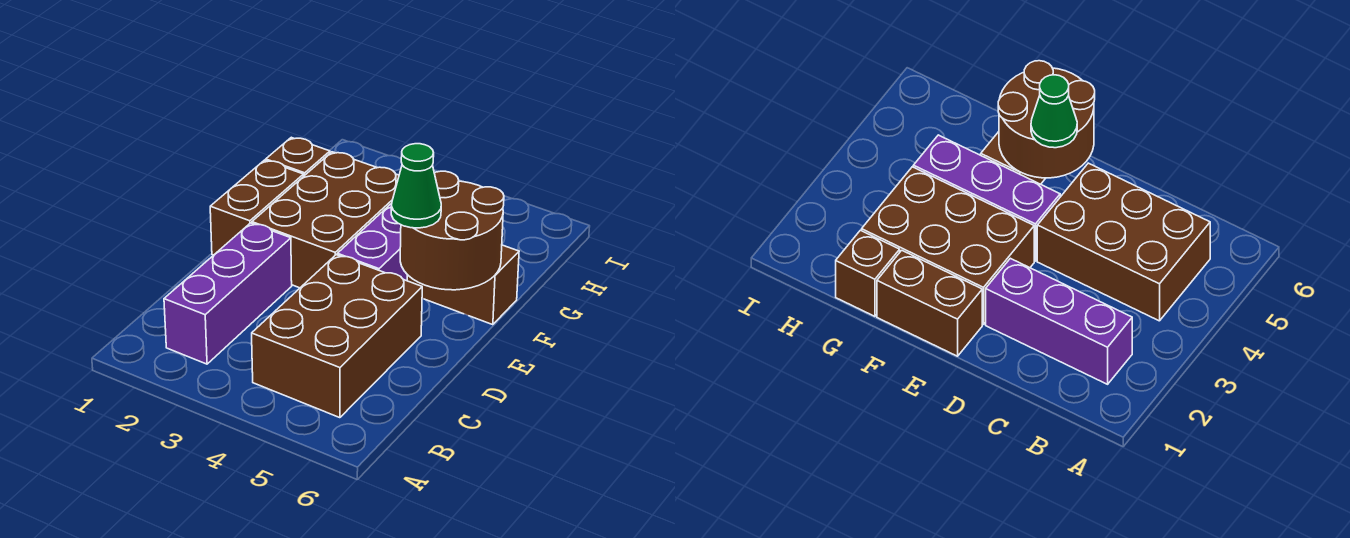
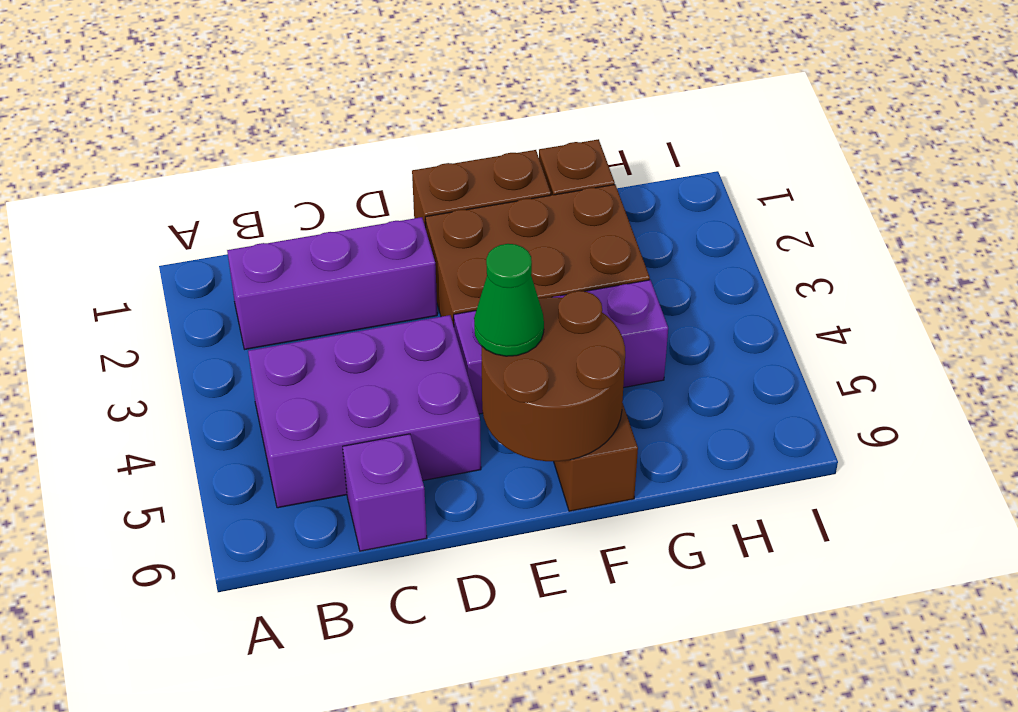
brown 2x3 brick [252,255,422,418] -> purple 2x3 brick [248,315,481,508]
none -> purple 1x1 brick [343,434,427,551]

